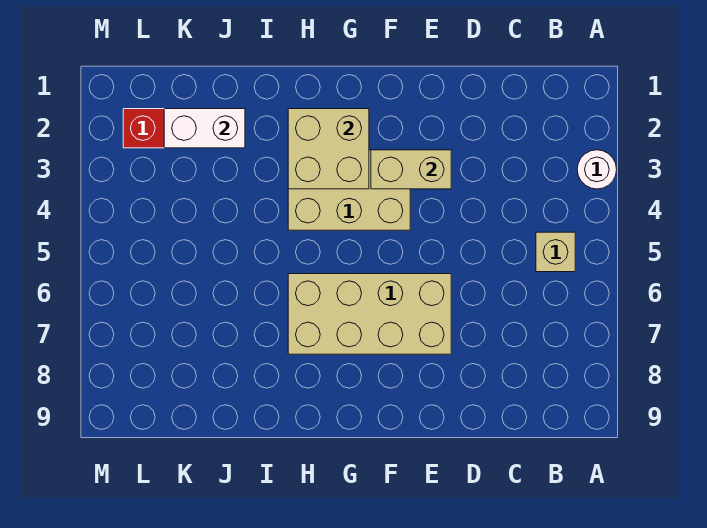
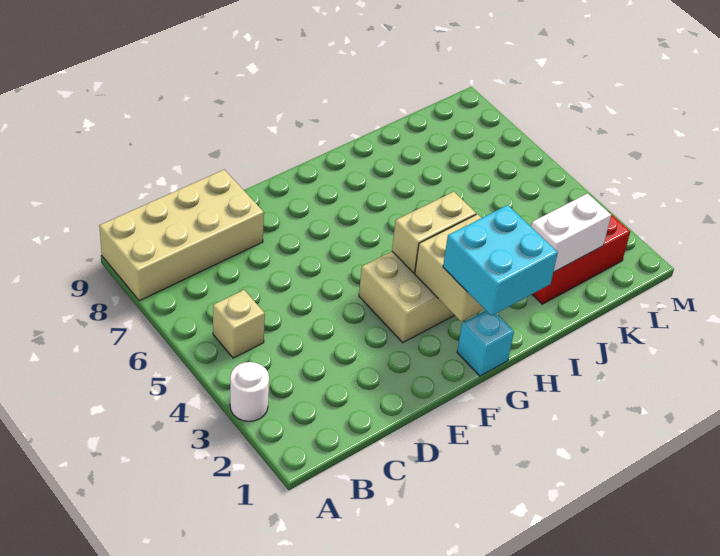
tan 1x2 brick [371,150,451,189] -> tan 1x2 brick moved to [392,192,476,273]
tan 2x4 brick [288,274,451,354] -> tan 2x4 brick moved to [99,170,264,301]
none -> cyan 1x1 brick [457,311,514,376]
none -> cyan 2x2 brick [443,205,558,316]

